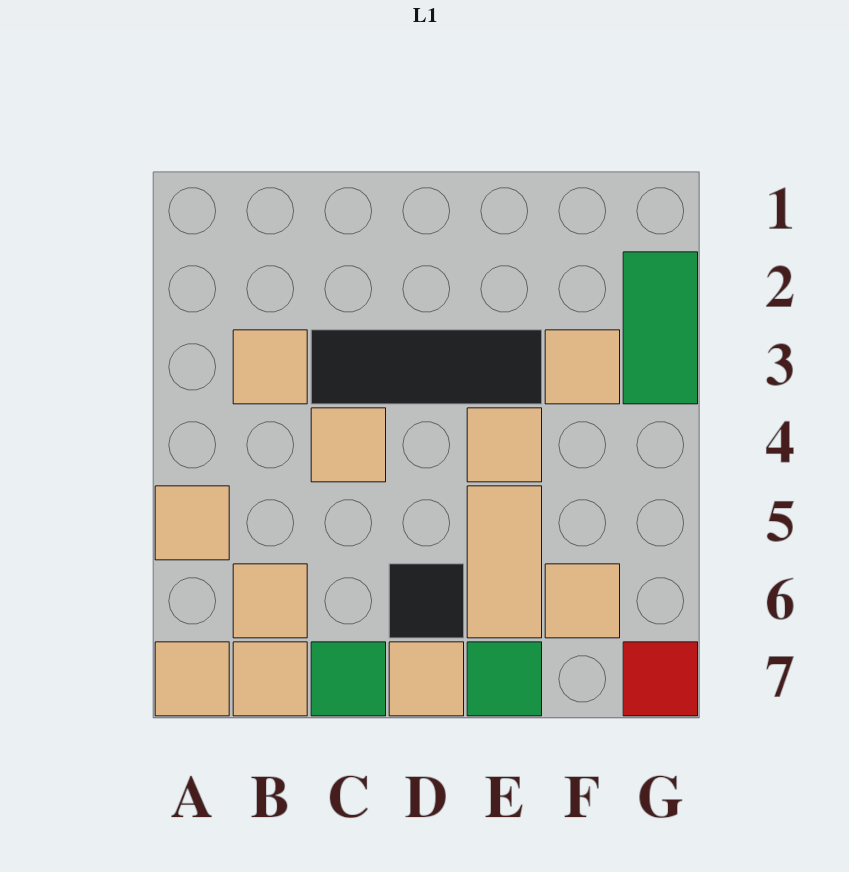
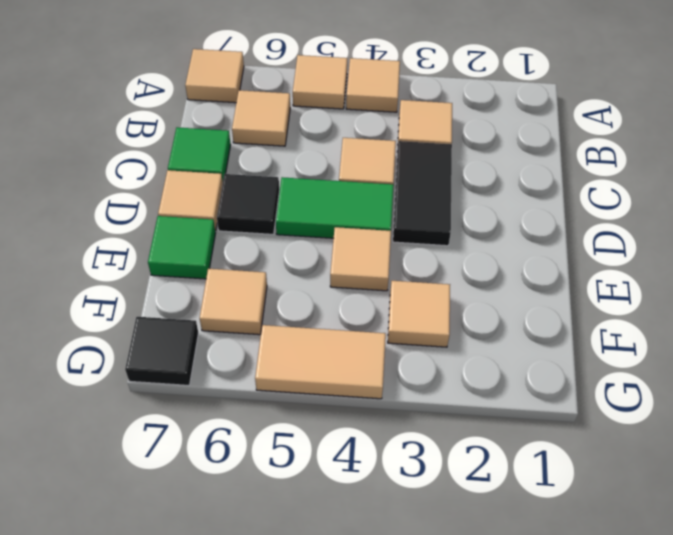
tan 1x1 tile [233,642,307,716] -> tan 1x1 tile moved to [346,58,400,112]
black 1x3 tile [311,330,542,404] -> black 1x2 tile [393,141,452,246]
tan 1x2 tile [467,486,542,638] -> tan 1x2 tile moved to [255,325,386,399]
green 1x2 tile [623,252,698,404] -> green 1x2 tile moved to [276,177,394,238]
red 1x1 tile [623,642,698,716] -> black 1x1 tile [125,317,198,385]

